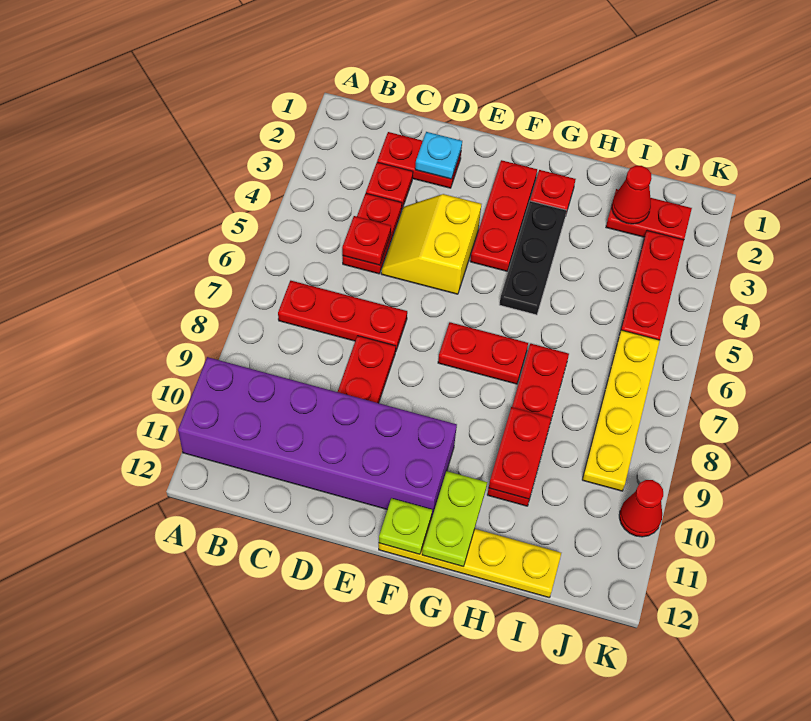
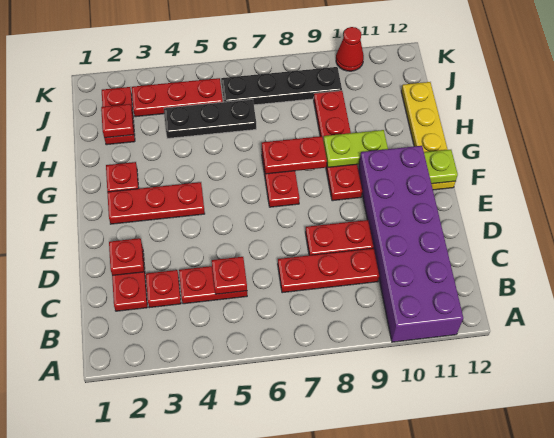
red 1x3 plate [278,281,407,352] -> red 1x3 plate turned to [278,248,379,293]
cyan 1x1 plate [415,132,462,179] -> red 1x1 plate [109,238,144,276]
yellow 2x2 slope [381,194,481,294] -> none
black 1x3 plate [499,201,567,315] -> black 1x3 plate moved to [164,99,256,138]
lime 1x2 plate [422,471,487,567] -> lime 1x2 plate moved to [323,130,388,167]
red 1x4 plate [487,344,569,506] -> red 1x4 plate turned to [314,91,362,201]
red 1x2 plate [489,407,551,499] -> red 1x2 plate moved to [262,136,327,174]
red 1x1 cone [612,166,651,224] -> red 1x1 plate [101,104,134,138]
yellow 1x4 plate [582,330,660,491] -> black 1x4 plate [221,67,342,105]

